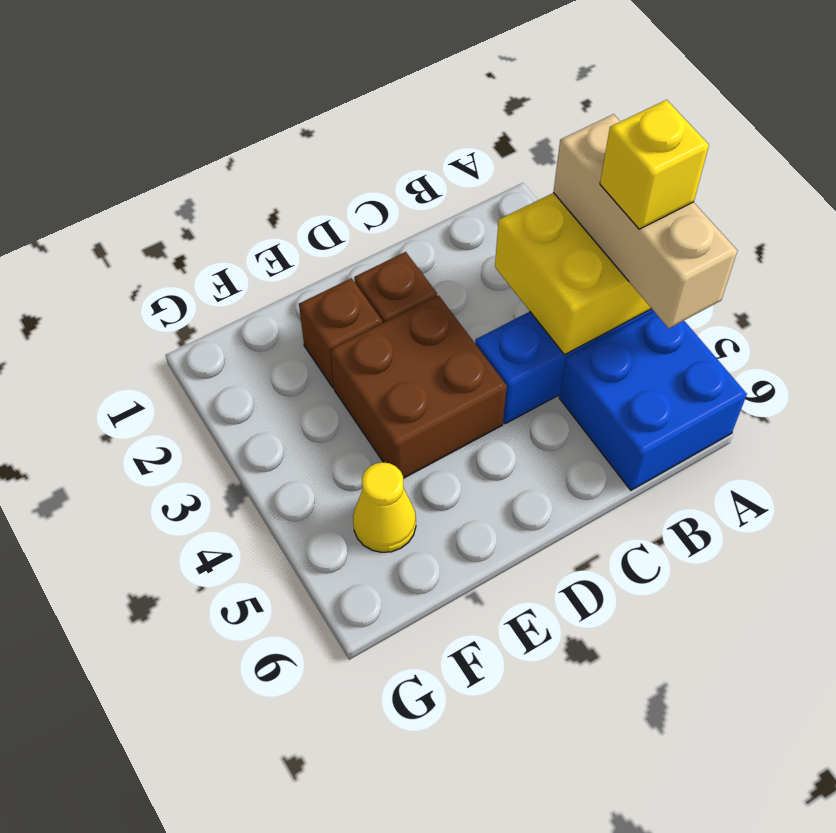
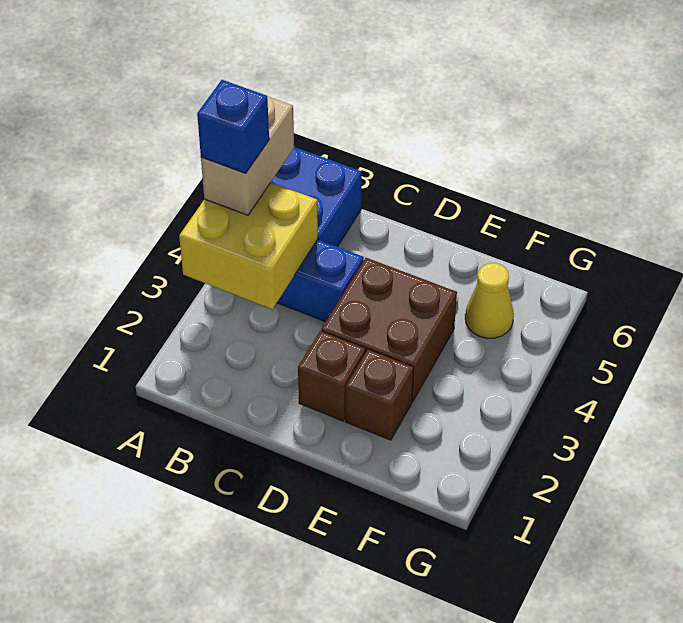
tan 1x3 brick [553,114,737,328] -> tan 1x2 brick [201,97,294,215]
yellow 1x1 brick [600,100,709,229] -> blue 1x1 brick [197,80,269,173]

